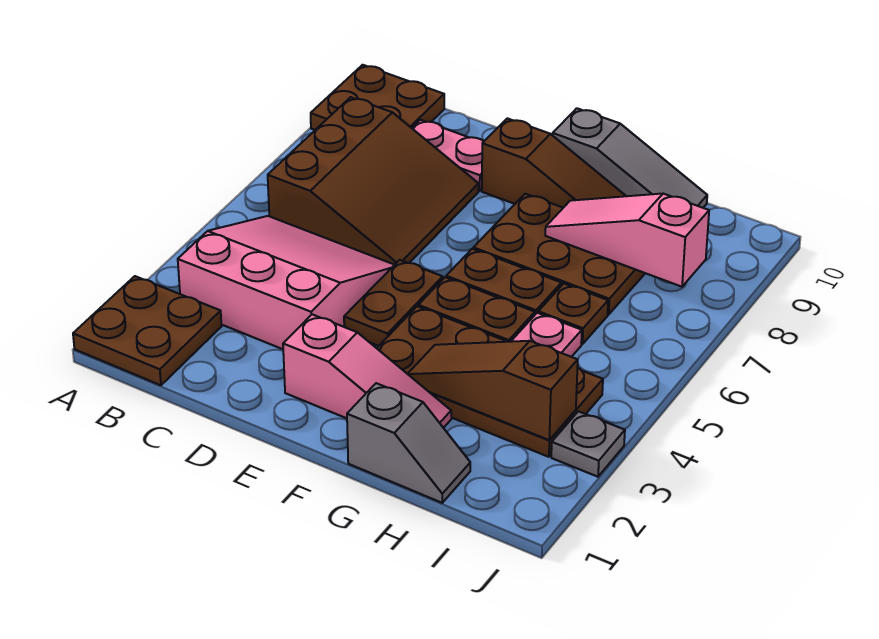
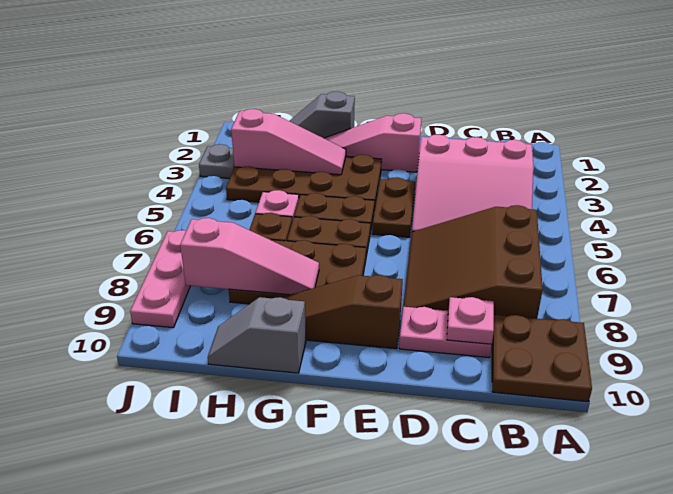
brown 2x2 plate [73,276,222,385] -> none
none -> pink 1x1 plate [447,297,494,344]
grey 1x3 slope [553,108,707,208] -> grey 1x2 slope [208,297,306,373]
brown 1x3 slope [408,341,578,440] -> pink 1x3 slope [231,109,346,175]
none -> pink 1x3 plate [130,230,190,328]

